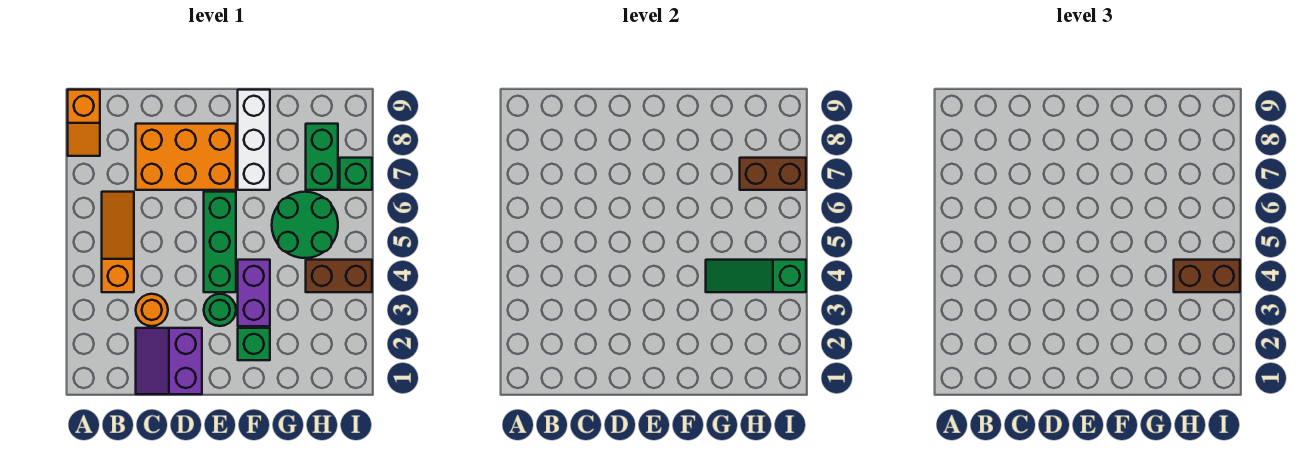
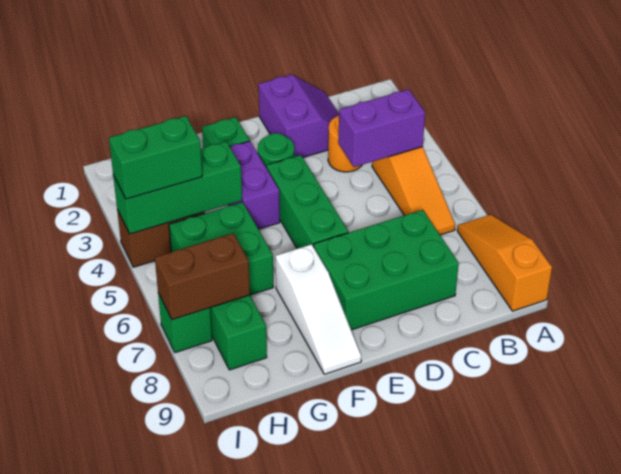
orange 1x2 slope [68,90,100,156] -> orange 1x3 slope [457,215,552,311]
none -> purple 1x2 brick [338,89,425,167]
orange 2x3 brick [136,124,236,190] -> green 2x3 brick [314,210,459,330]
white 1x3 brick [238,90,270,190] -> white 1x3 slope [276,244,361,374]
green 1x3 slope [706,260,806,292] -> green 1x3 brick [113,142,242,234]
green 2x2 round brick [272,192,338,258] -> green 2x2 brick [169,202,273,295]
brown 1x2 brick [1174,260,1240,292] -> green 1x2 brick [109,116,202,199]

